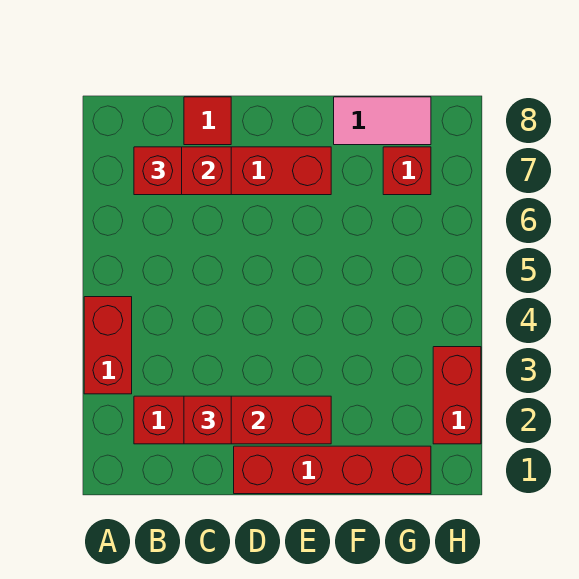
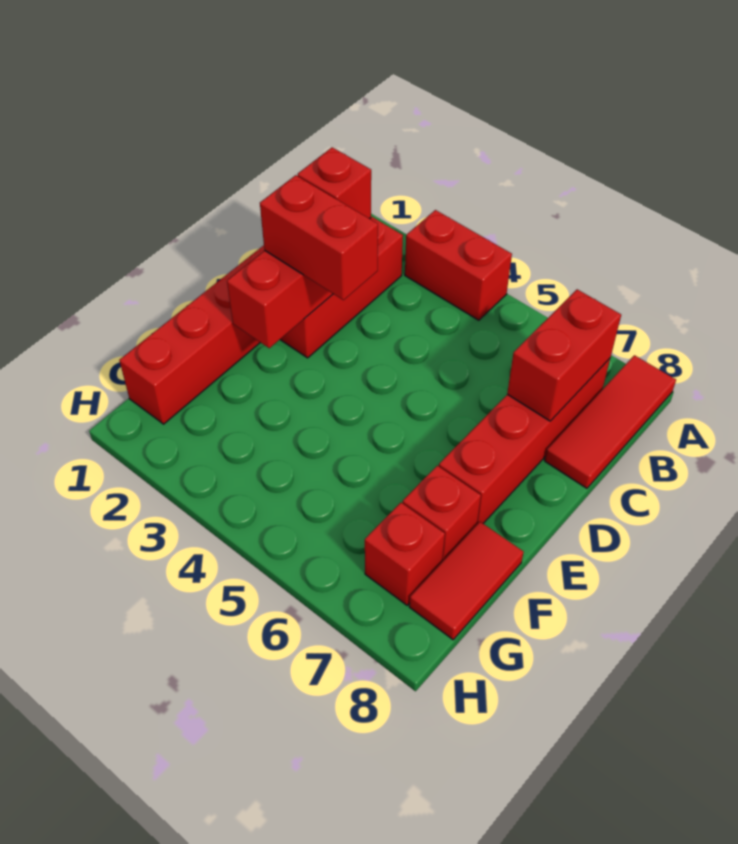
red 1x1 brick [134,147,182,195] -> red 1x1 brick moved to [403,466,481,561]
red 1x1 tile [184,97,231,145] -> red 1x3 tile [545,355,676,488]
pink 1x2 tile [334,97,431,145] -> red 1x2 tile [409,522,524,640]
red 1x2 brick [433,347,481,444] -> red 1x2 brick moved to [260,175,378,300]

